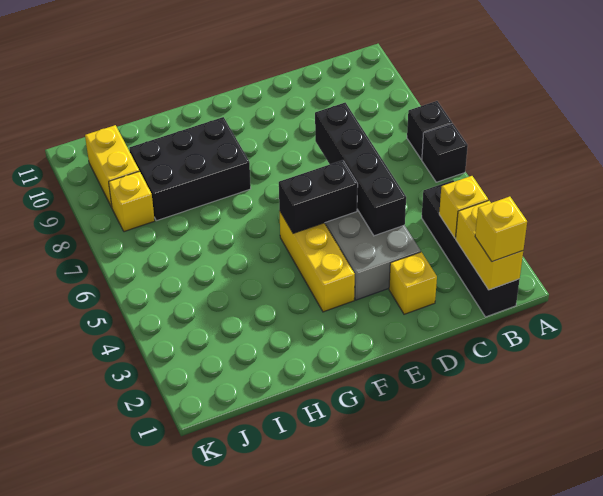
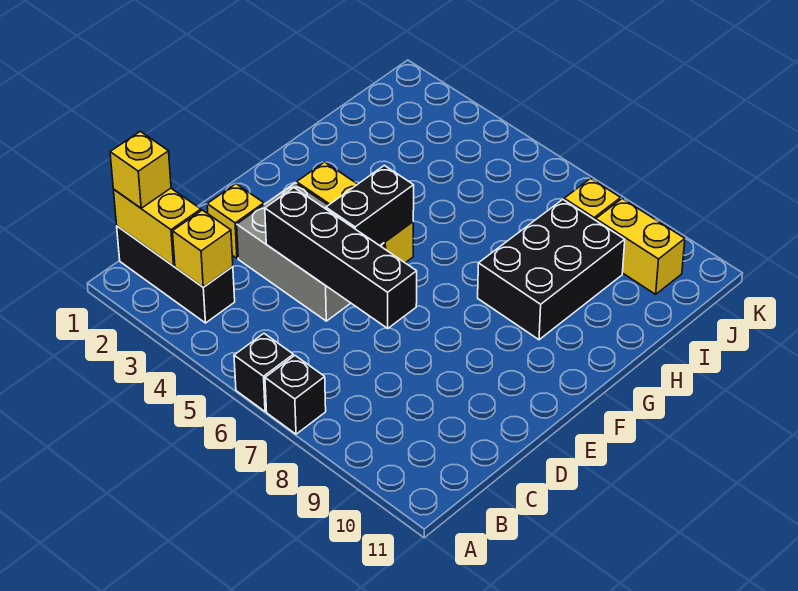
black 1x4 brick [422,180,520,317] -> black 1x3 brick [117,226,235,323]

